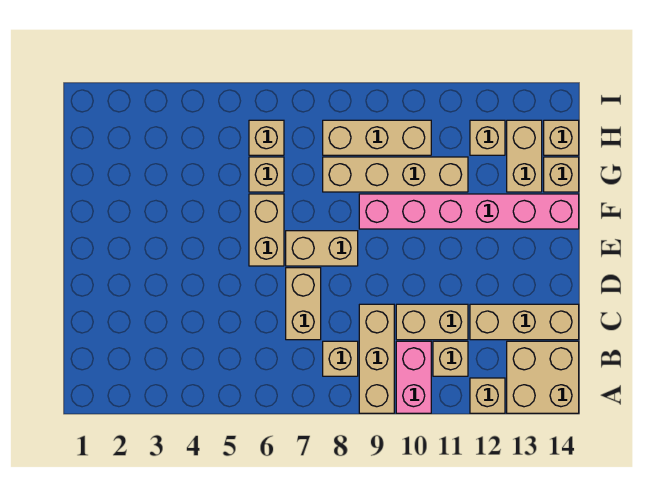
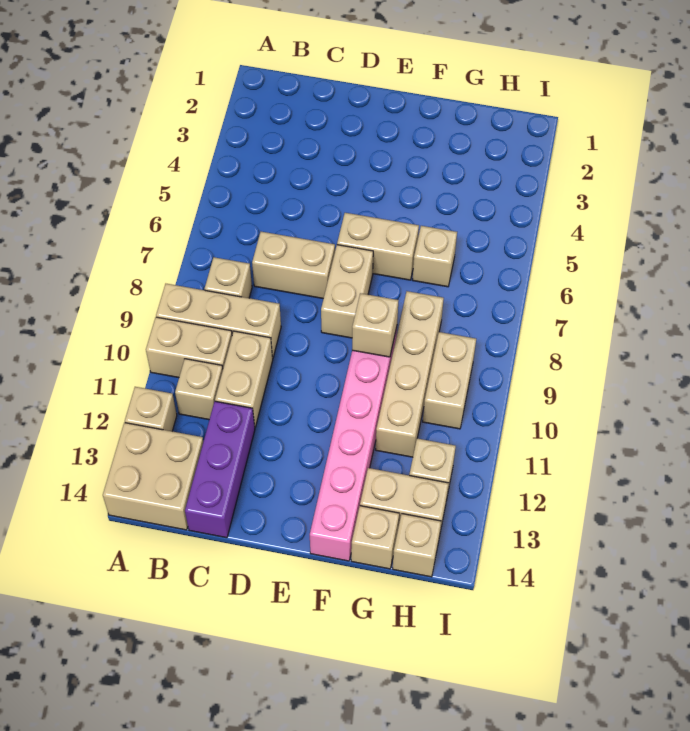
pink 1x2 brick [396,341,431,413] -> tan 1x2 brick [146,317,232,378]
tan 1x3 brick [470,304,579,340] -> purple 1x3 brick [185,401,255,538]
tan 1x1 brick [249,120,284,155] -> tan 1x1 brick moved to [352,293,399,357]
tan 1x3 brick [323,120,431,155] -> tan 1x2 brick [423,332,476,429]

